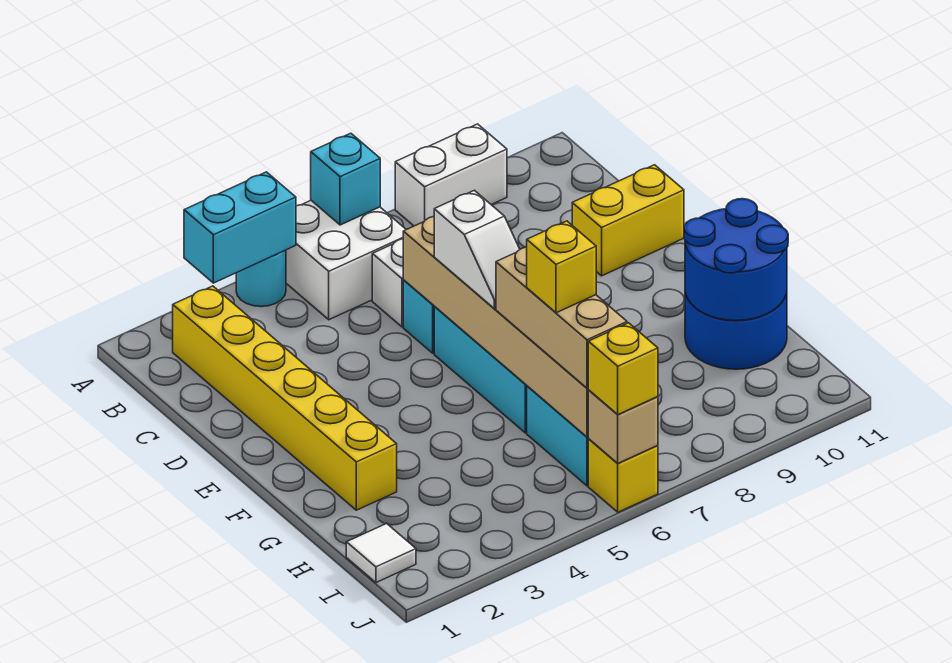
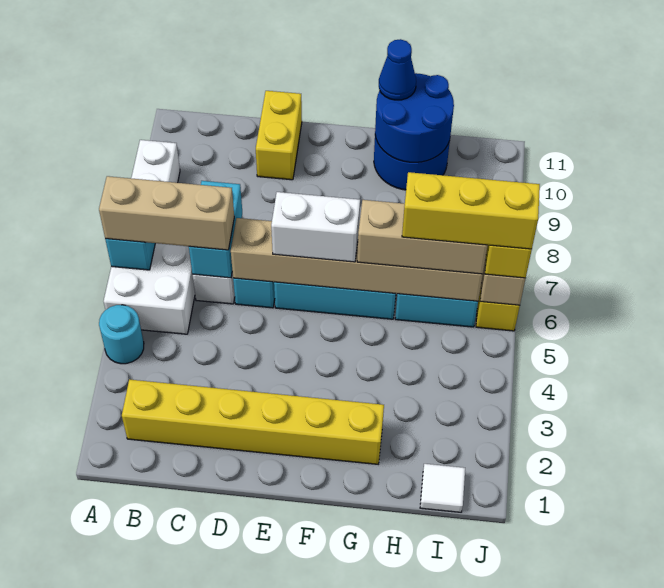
cyan 1x2 brick [184,172,296,283] -> cyan 1x2 brick moved to [189,181,242,278]
none -> tan 1x3 brick [99,176,234,250]
white 1x2 slope [434,190,520,309] -> white 1x2 brick [271,192,360,262]
none -> blue 1x1 cone [379,39,416,100]
yellow 1x1 brick [527,221,596,313] -> yellow 1x3 brick [402,172,540,249]

